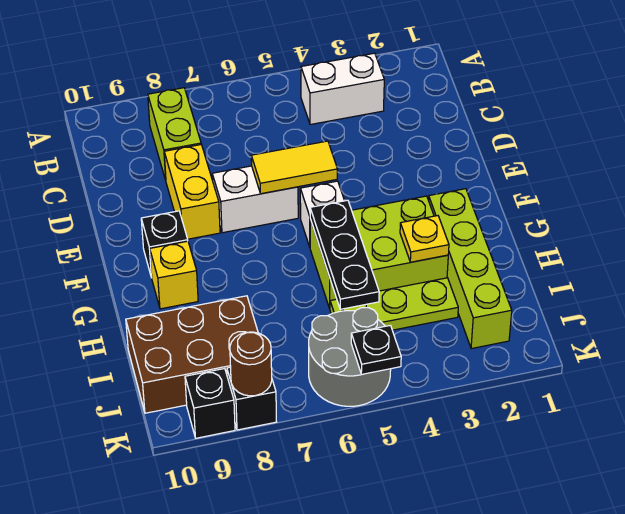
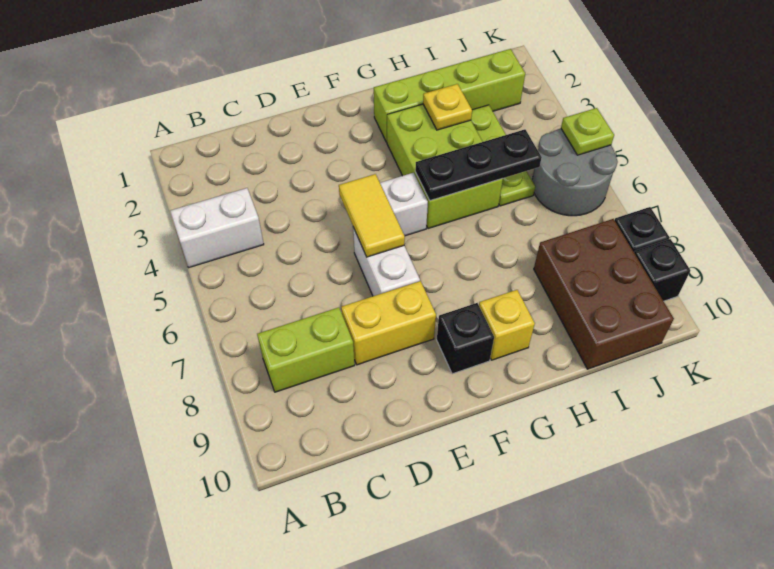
white 1x2 brick [301,53,384,125] -> white 1x2 brick turned to [170,188,264,268]
black 1x1 plate [351,325,401,374] -> lime 1x1 plate [561,108,614,155]
brown 1x1 round brick [230,332,272,396] -> none

